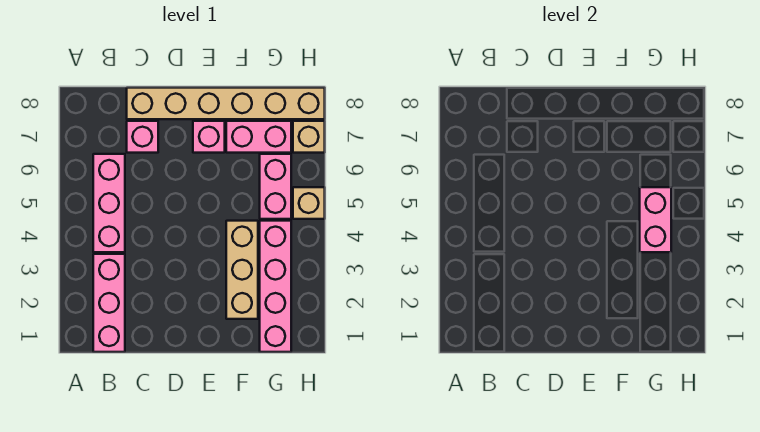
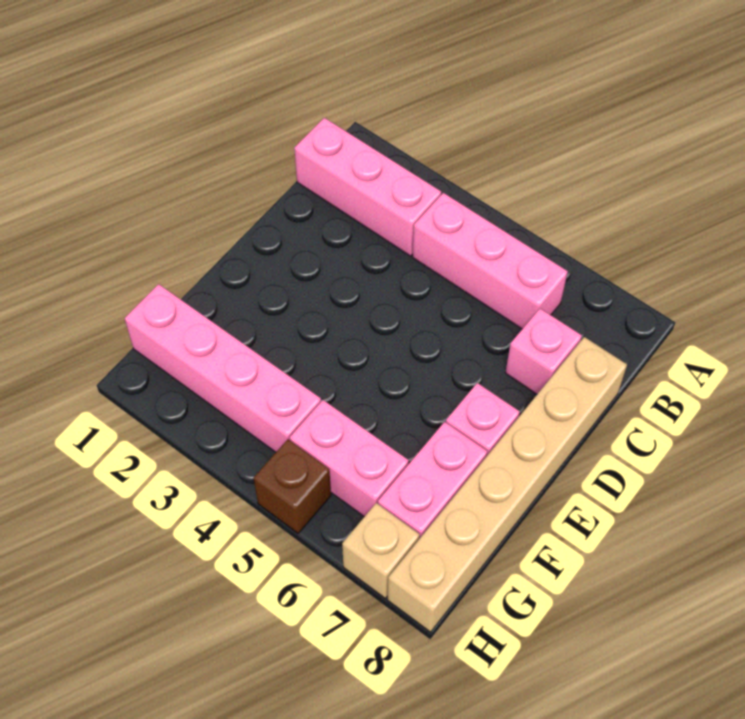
tan 1x3 brick [226,221,258,319] -> none
pink 1x2 brick [640,187,671,252] -> none
tan 1x1 brick [293,187,325,219] -> brown 1x1 brick [254,439,331,533]

